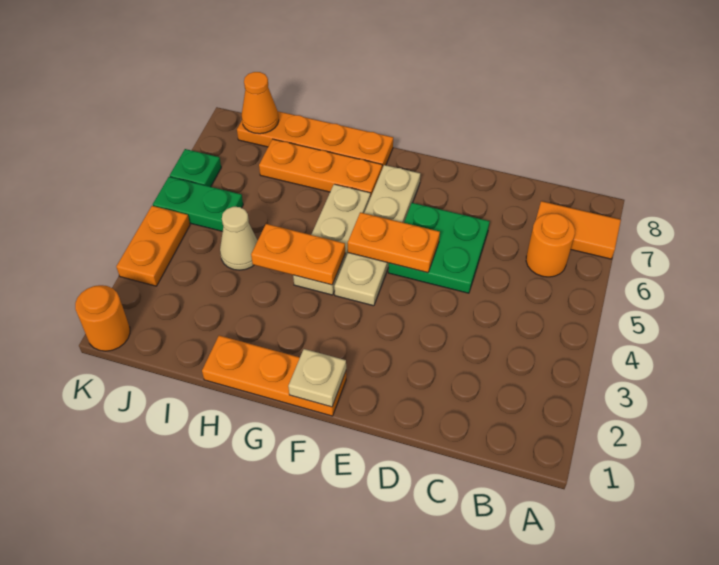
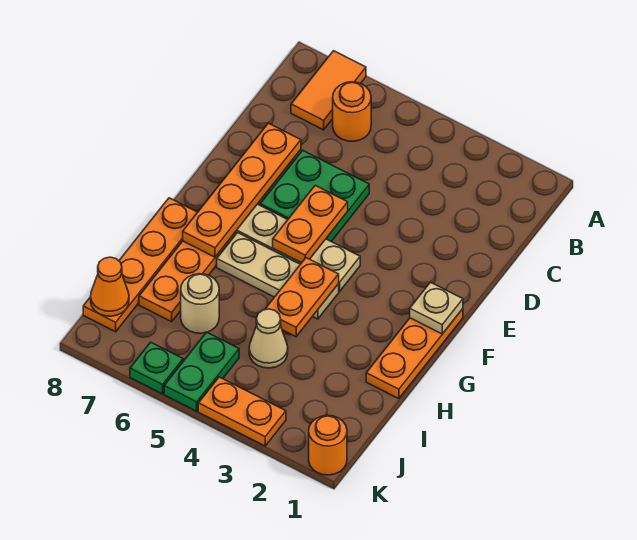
none -> orange 1x4 plate [183,123,301,257]
none -> tan 1x1 round brick [181,274,219,333]

